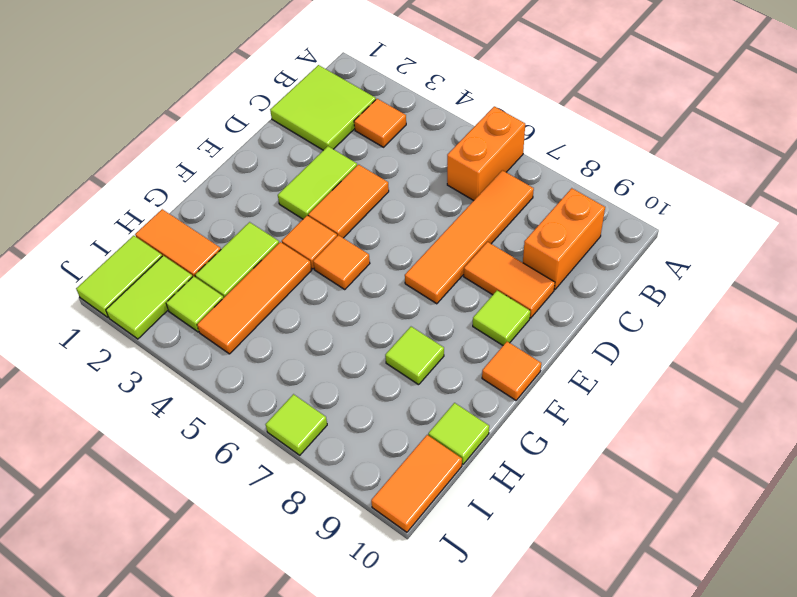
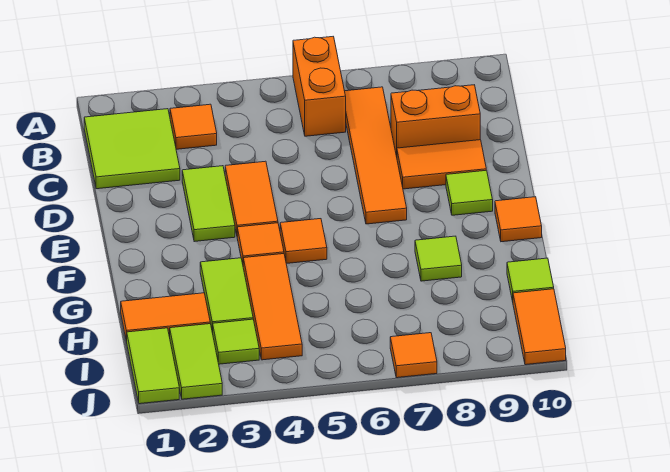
orange 1x2 brick [523,188,605,290] -> orange 1x2 brick turned to [391,85,480,156]
lime 1x1 tile [266,394,327,455] -> orange 1x1 tile [390,333,437,378]

